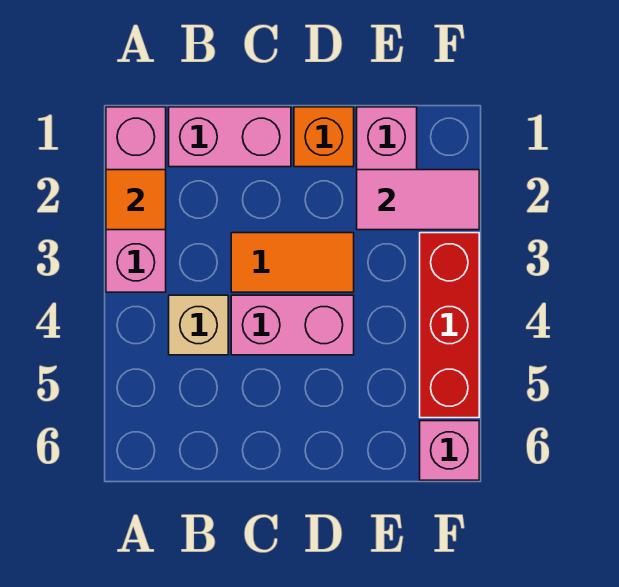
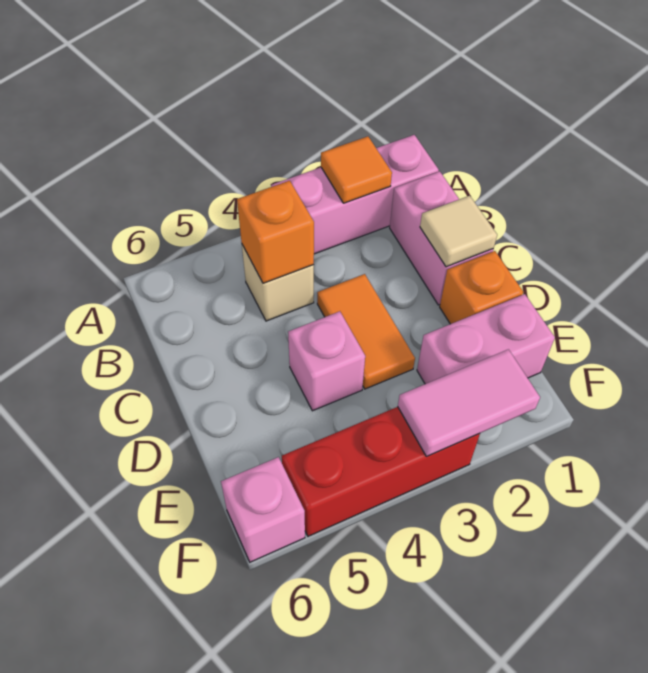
none -> orange 1x1 brick [237,181,314,283]
none -> tan 1x1 tile [420,196,497,267]
pink 1x2 brick [231,295,354,355] -> pink 1x1 brick [288,311,365,411]
pink 1x2 tile [357,170,479,230] -> pink 1x2 tile turned to [398,349,540,456]

